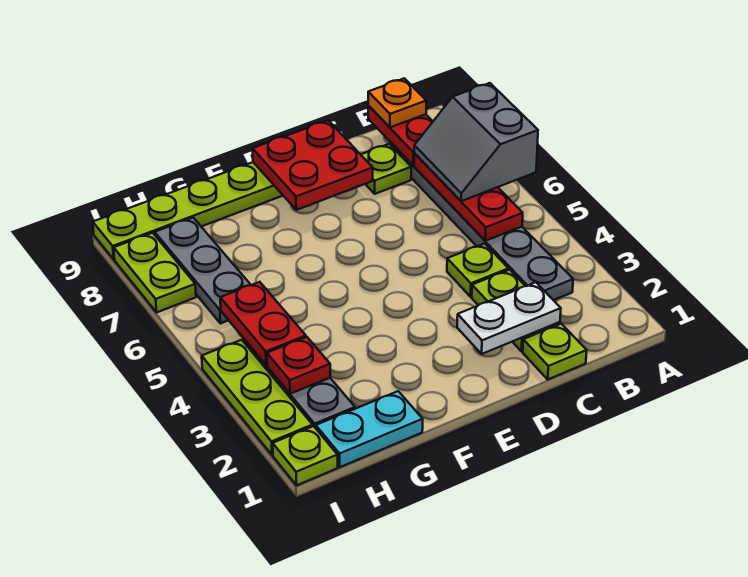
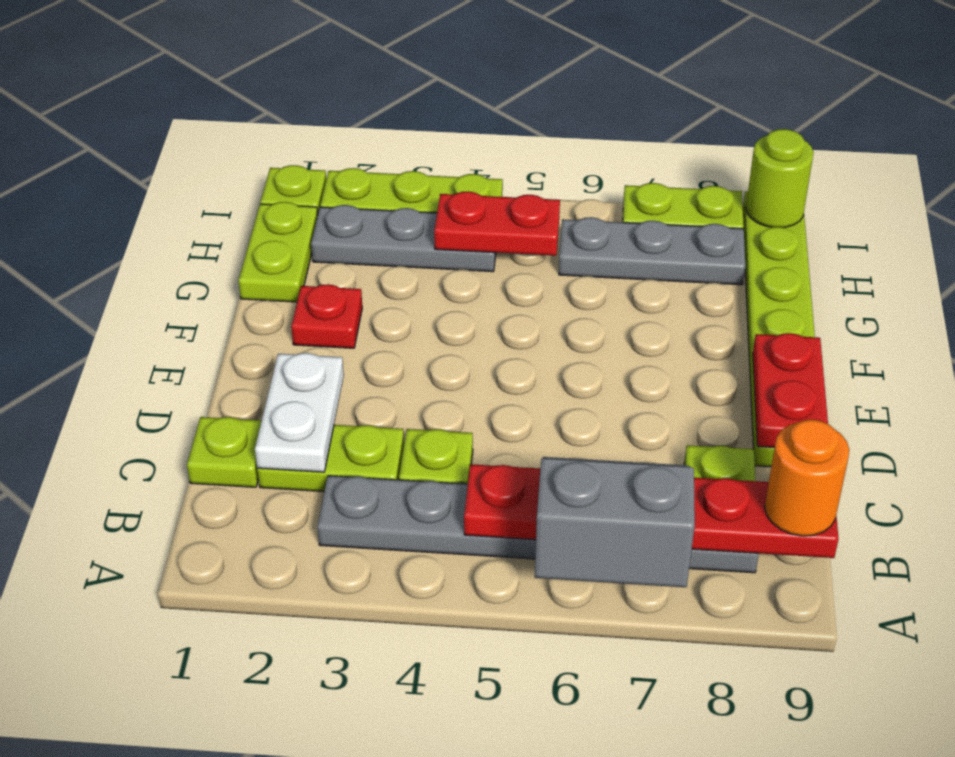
orange 1x1 plate [368,78,426,127] -> orange 1x1 round brick [765,420,849,536]
red 2x2 plate [253,120,373,210] -> red 1x2 plate [753,333,828,447]
cyan 1x2 plate [316,391,423,467] -> lime 1x2 plate [238,202,318,302]
red 1x1 plate [267,337,330,394] -> red 1x1 plate moved to [291,284,362,348]
none -> lime 1x1 round brick [746,129,814,228]

